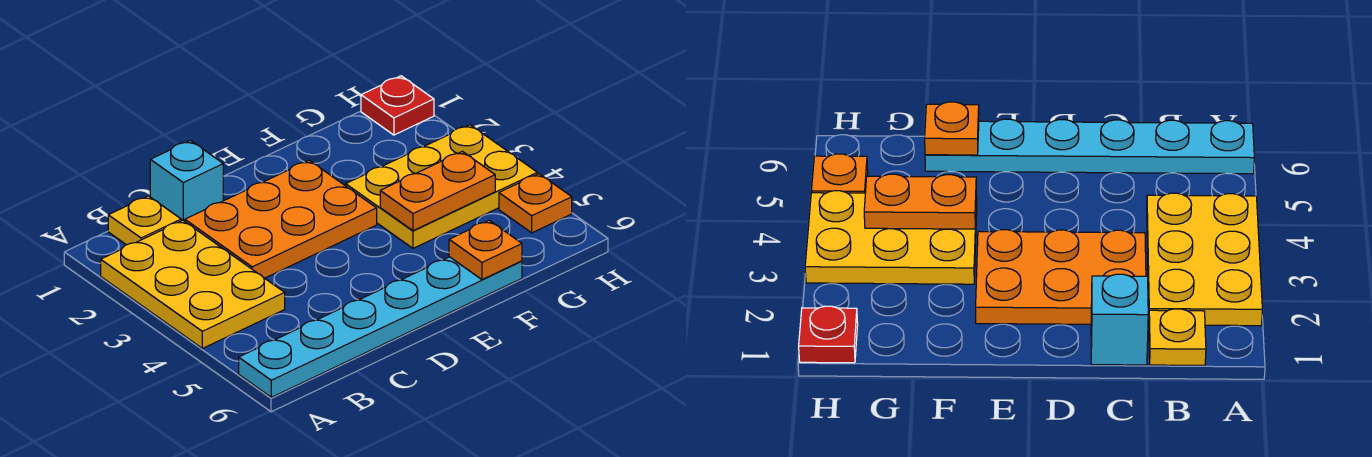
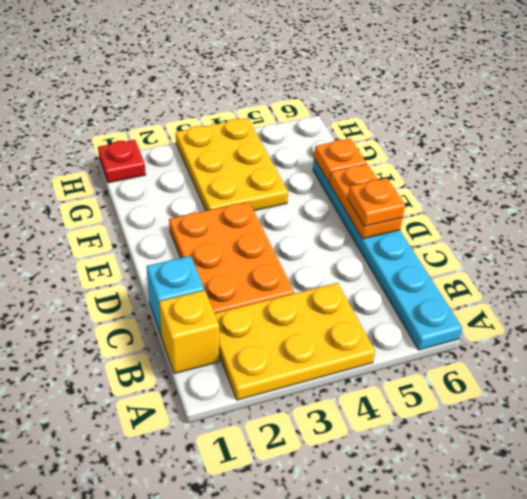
yellow 1x1 plate [108,196,181,245] -> yellow 1x1 brick [159,290,219,374]
orange 1x2 plate [380,151,495,231] -> orange 1x2 plate moved to [330,164,403,239]
orange 1x1 plate [499,174,572,233] -> orange 1x1 plate moved to [348,178,405,226]

